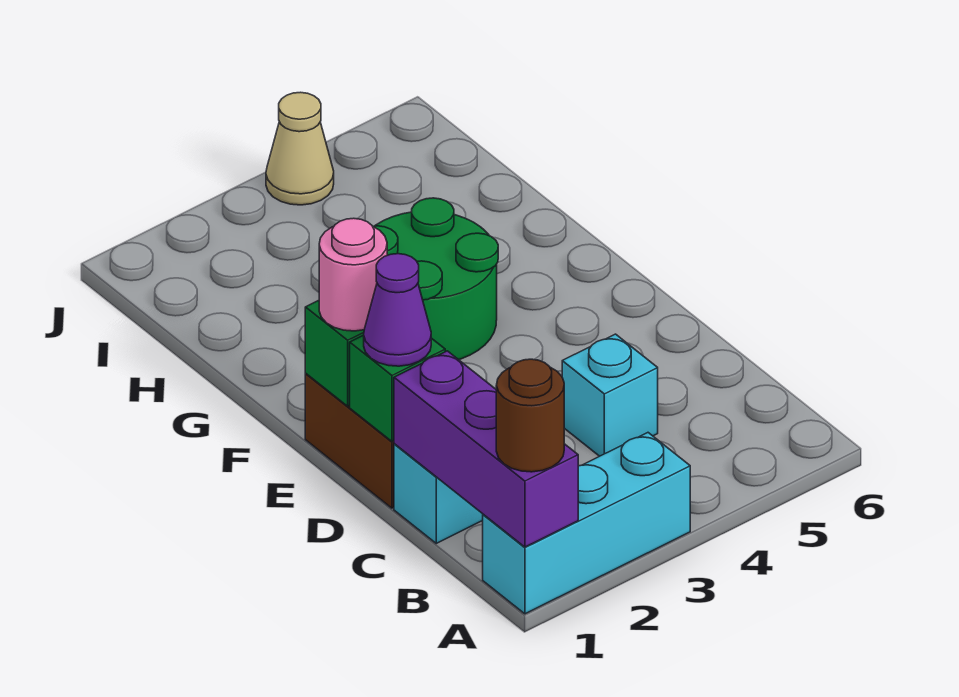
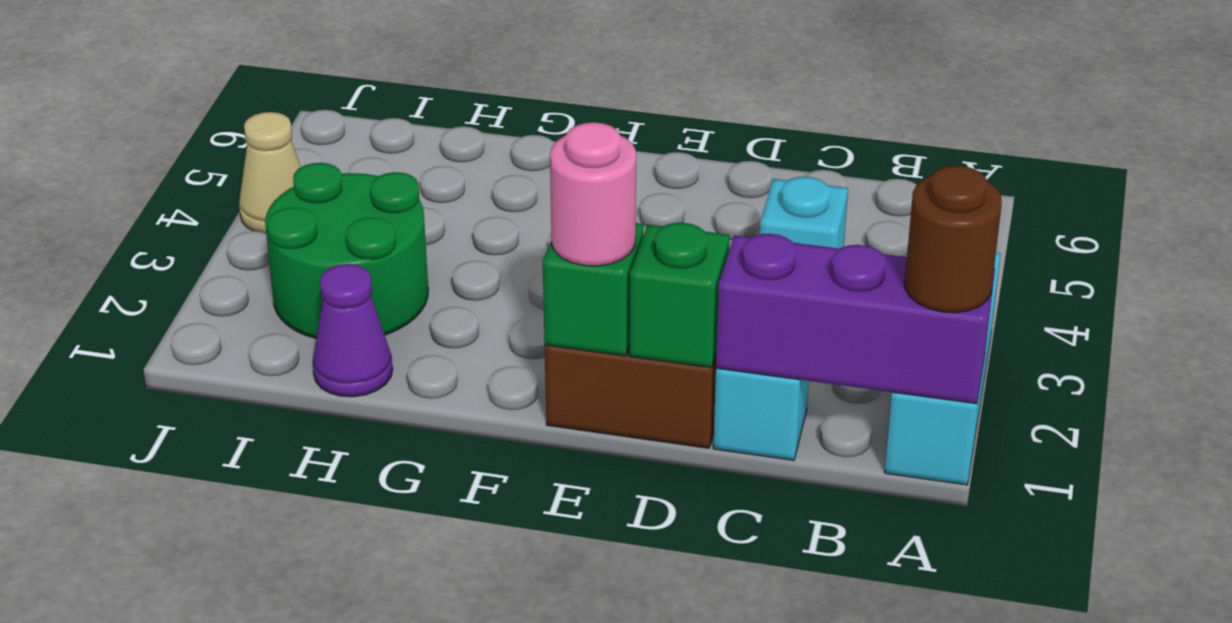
purple 1x1 cone [364,254,431,366] -> purple 1x1 cone moved to [313,264,393,397]
green 2x2 round brick [373,198,498,360] -> green 2x2 round brick moved to [265,163,428,338]

